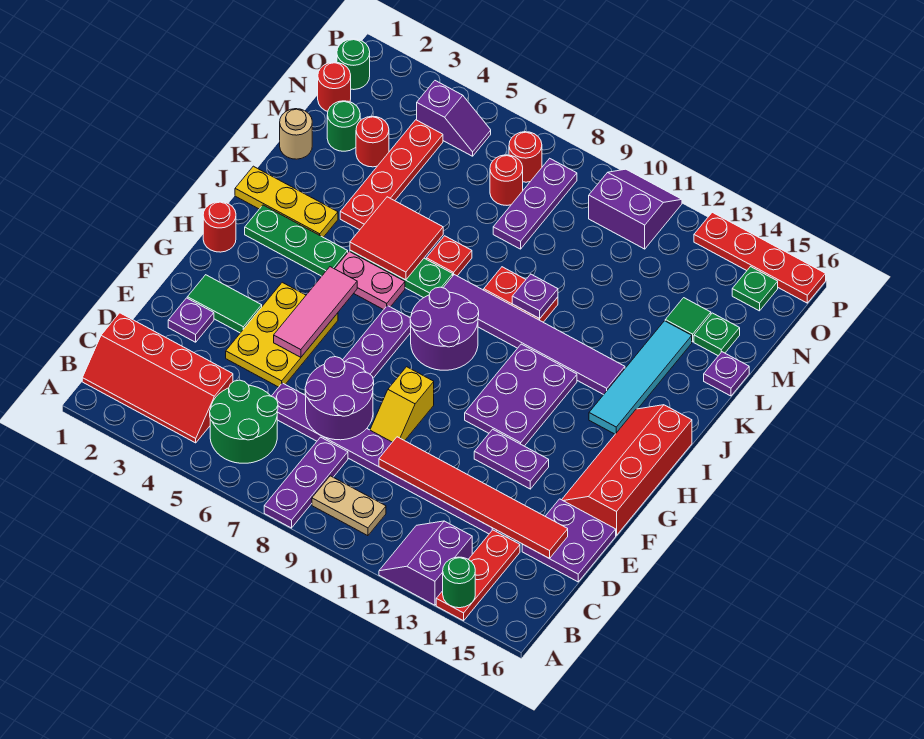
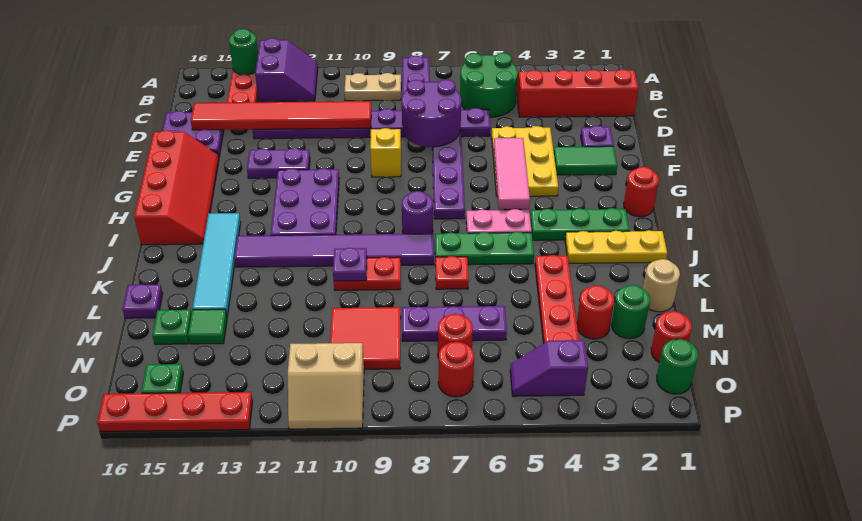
purple 2x2 round brick [410,287,479,370] -> purple 1x1 round brick [402,191,433,234]
red 2x2 tile [350,197,443,280] -> red 2x2 tile moved to [330,307,401,369]
purple 1x3 plate [493,158,577,249] -> purple 1x3 plate turned to [402,306,507,341]
purple 2x2 slope [589,169,682,249] -> tan 2x2 slope [288,343,364,429]

